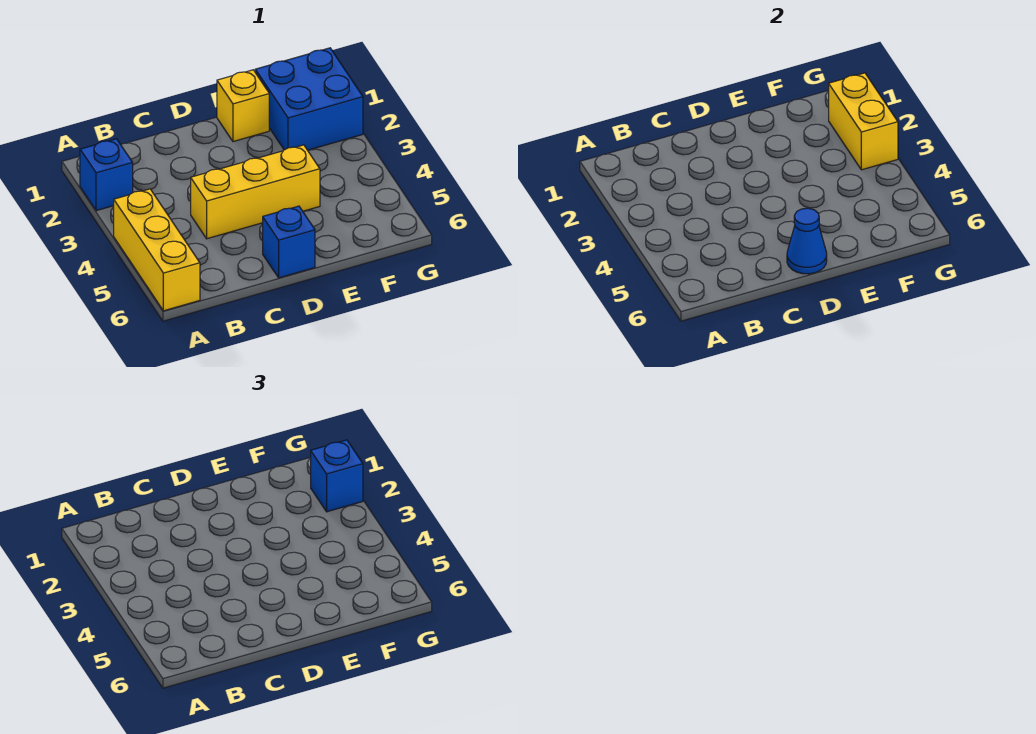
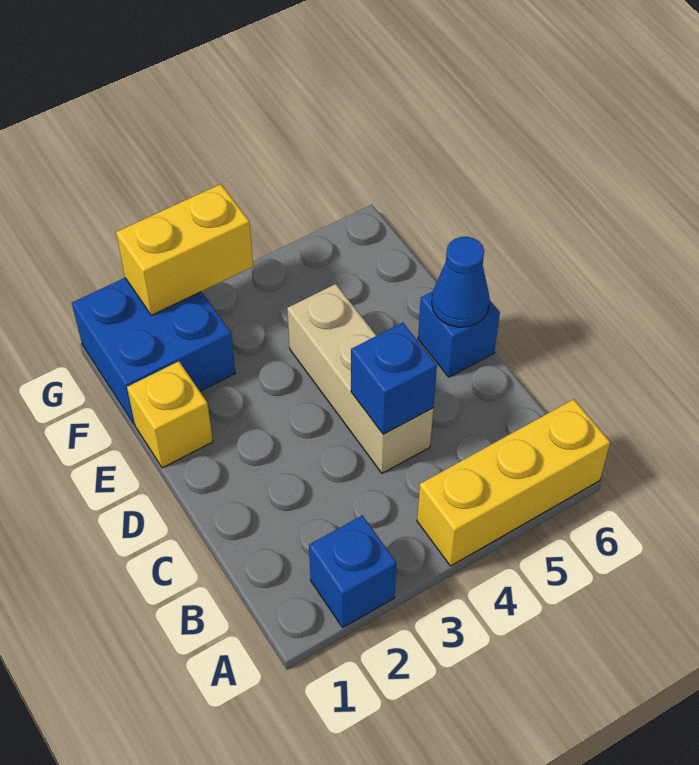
yellow 1x3 brick [191,145,320,239] -> tan 1x3 brick [287,284,433,473]
blue 1x1 brick [311,440,363,512] -> blue 1x1 brick moved to [351,323,437,434]

